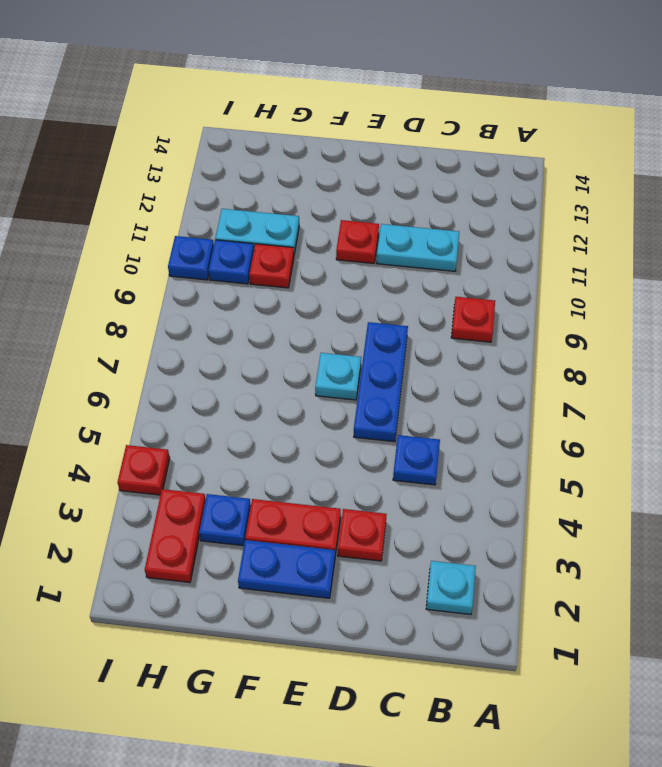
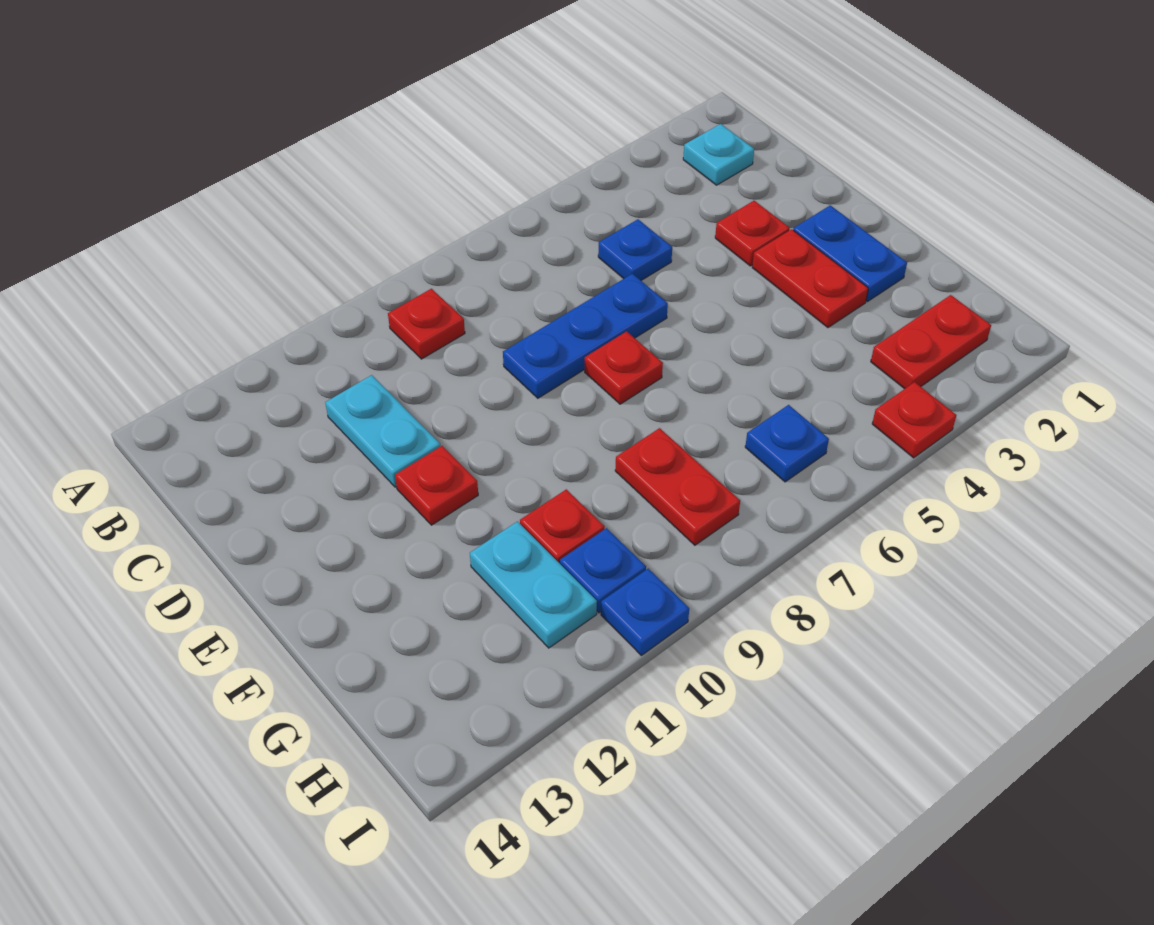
cyan 1x1 plate [315,353,361,400] -> red 1x1 plate [585,331,663,404]
blue 1x1 plate [199,494,251,546] -> blue 1x1 plate moved to [745,405,829,482]
none -> red 1x2 plate [615,428,740,545]

